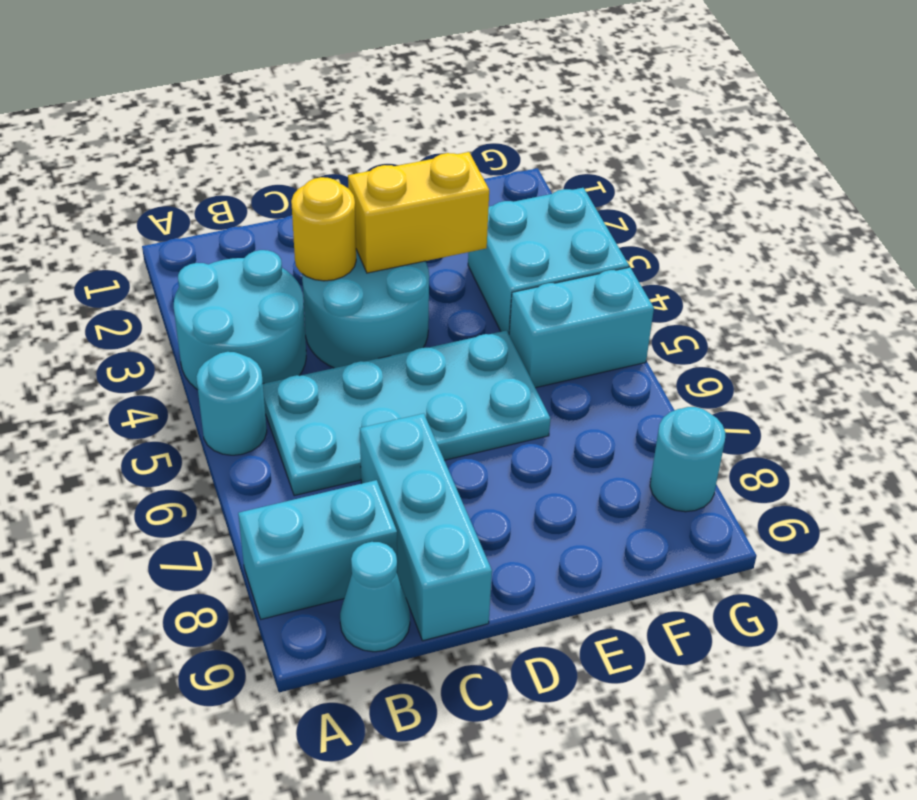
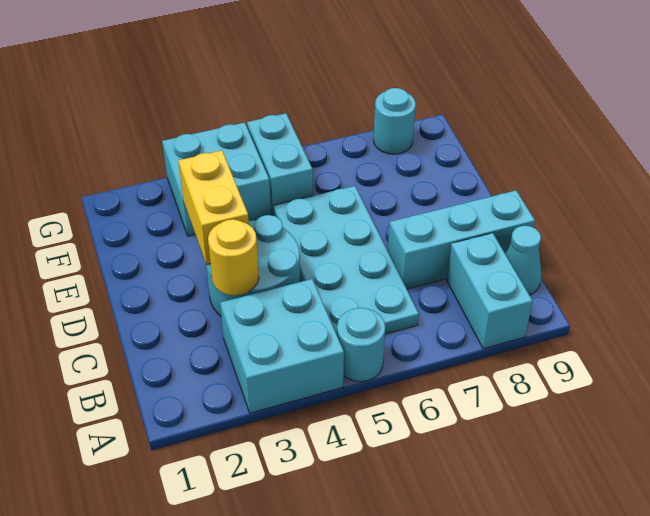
cyan 2x2 round brick [174,250,306,390] -> cyan 2x2 brick [220,279,344,413]

